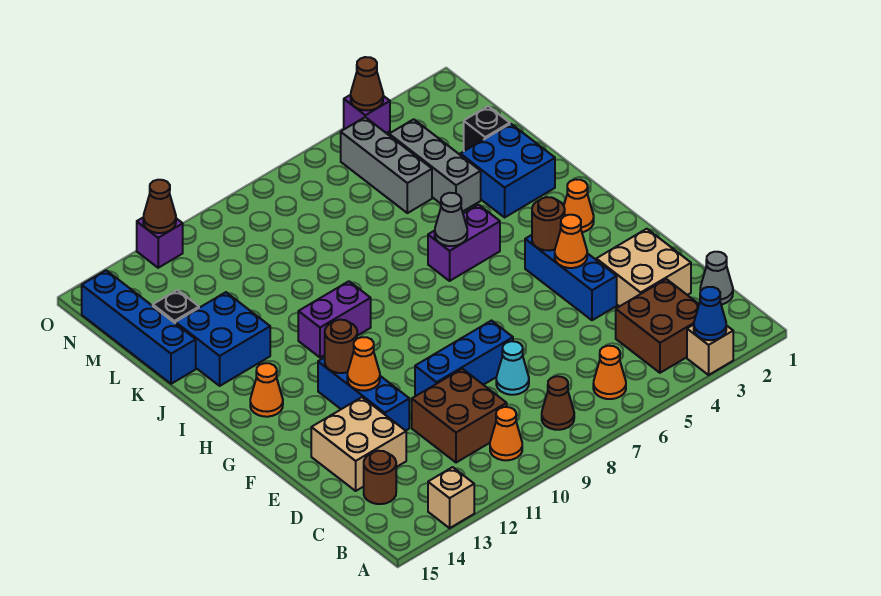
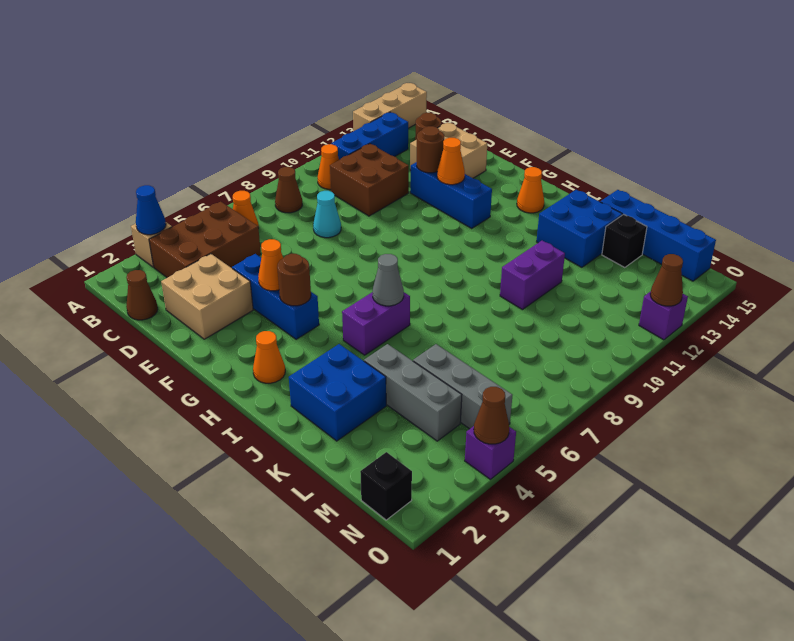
tan 1x1 brick [428,467,474,528] -> tan 1x3 brick [353,83,427,131]
brown 2x2 brick [616,279,699,373] -> brown 2x3 brick [149,202,261,278]
grey 1x1 cone [700,252,733,304] -> brown 1x1 cone [126,270,158,320]
blue 1x3 brick [415,321,513,396] -> blue 1x3 brick moved to [332,112,408,160]
brown 1x1 round brick [325,320,357,373] -> brown 1x1 round brick moved to [417,126,444,173]
purple 1x2 brick [298,281,371,358] -> purple 1x2 brick moved to [500,241,565,310]
black 1x1 brick [464,106,510,151] -> black 1x1 brick moved to [360,452,412,520]

